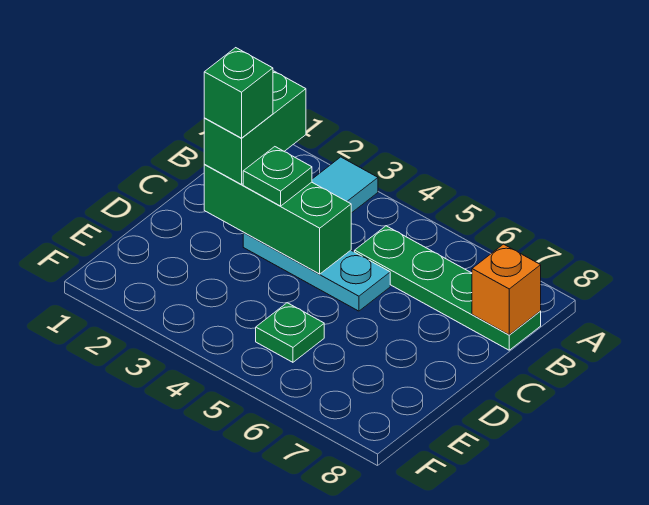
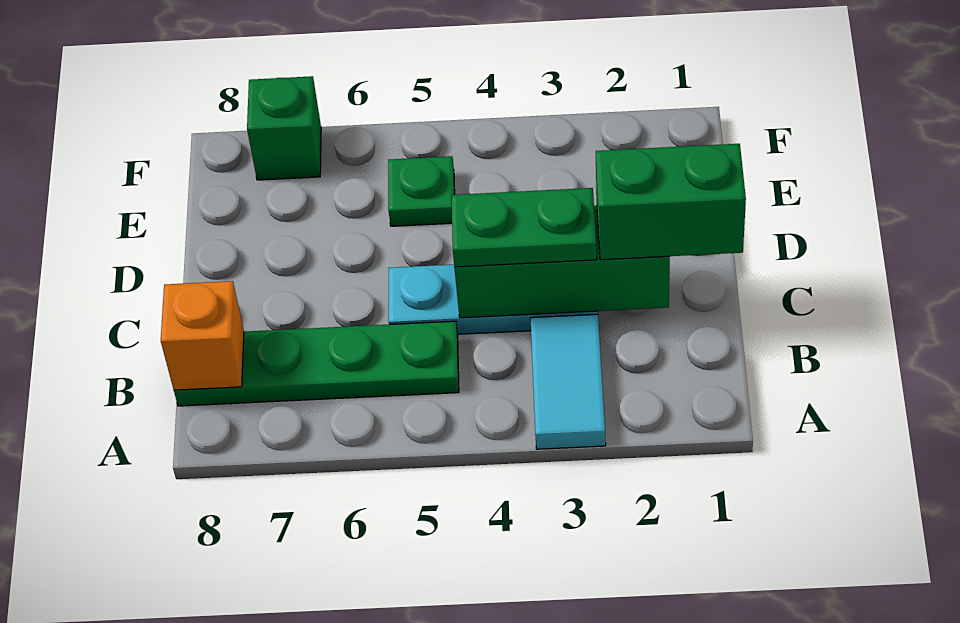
green 1x2 brick [204,71,306,184] -> green 1x2 brick turned to [596,144,746,260]
green 1x1 brick [204,48,273,138] -> green 1x1 brick moved to [247,76,321,180]
green 1x1 plate [243,147,312,206] -> green 1x2 plate [452,188,597,267]

